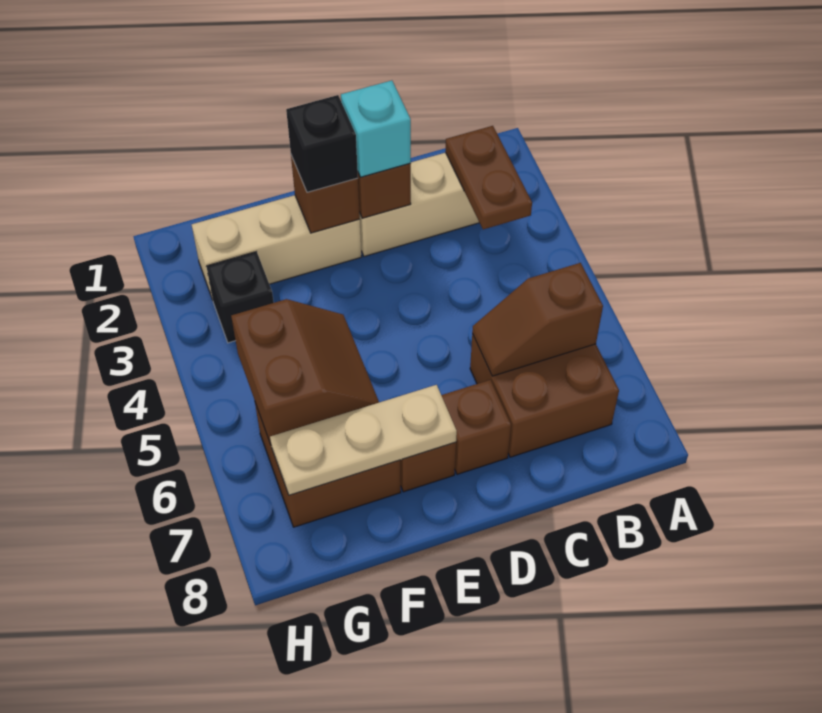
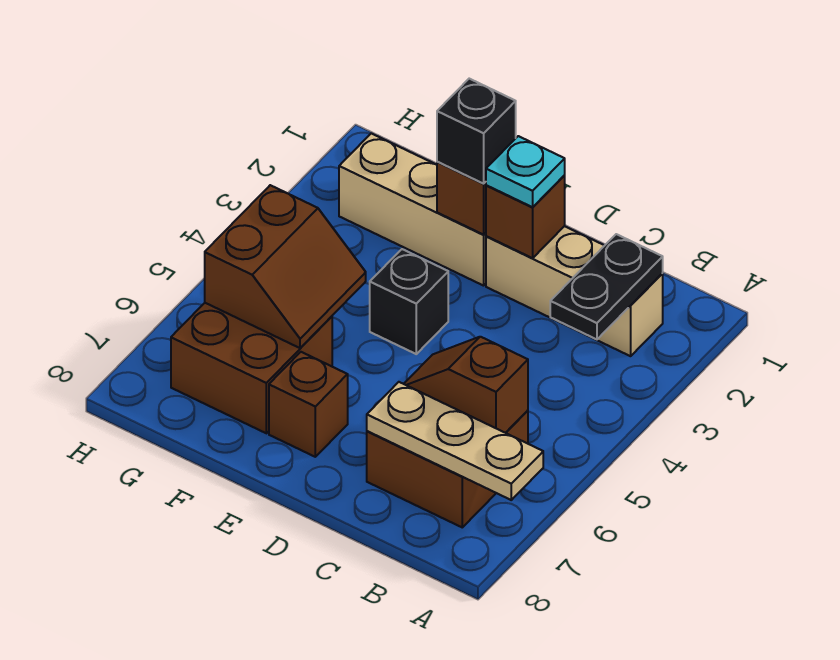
brown 1x2 plate [445,126,532,229] -> black 1x2 plate [550,234,663,339]
cyan 1x1 brick [341,80,411,177] -> cyan 1x1 plate [486,136,565,207]
brown 1x1 brick [441,380,511,474] -> none
tan 1x3 plate [270,385,457,495] -> tan 1x3 plate moved to [367,382,543,500]
black 1x1 brick [206,252,274,343] -> black 1x1 brick moved to [370,249,448,354]

